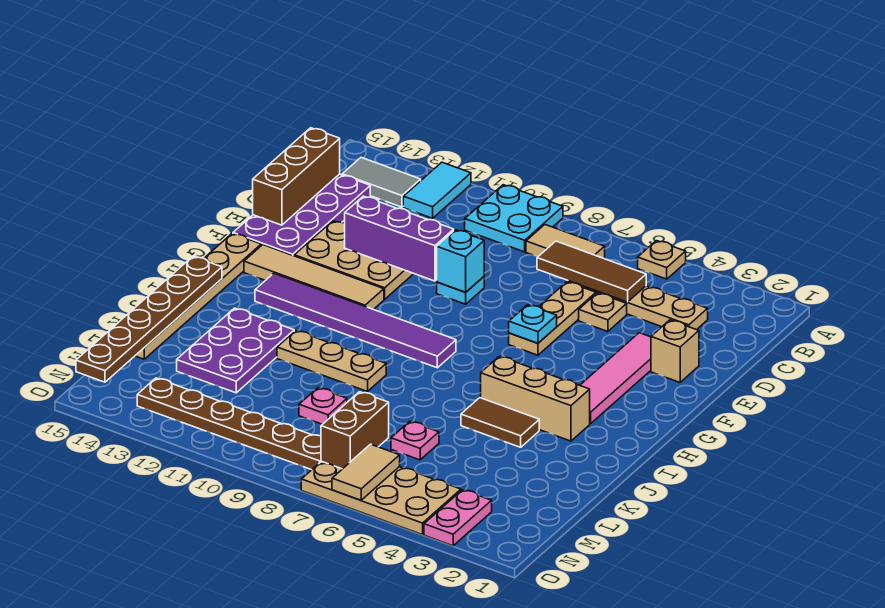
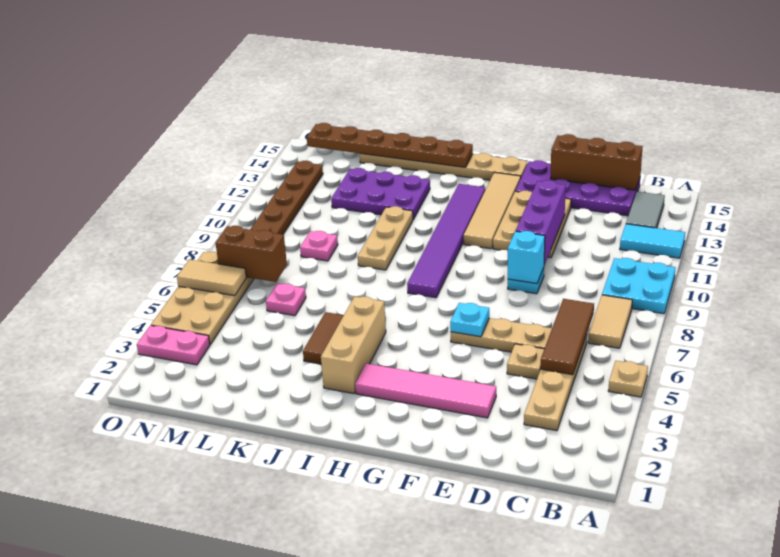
tan 1x1 brick [651,320,699,382] -> none

